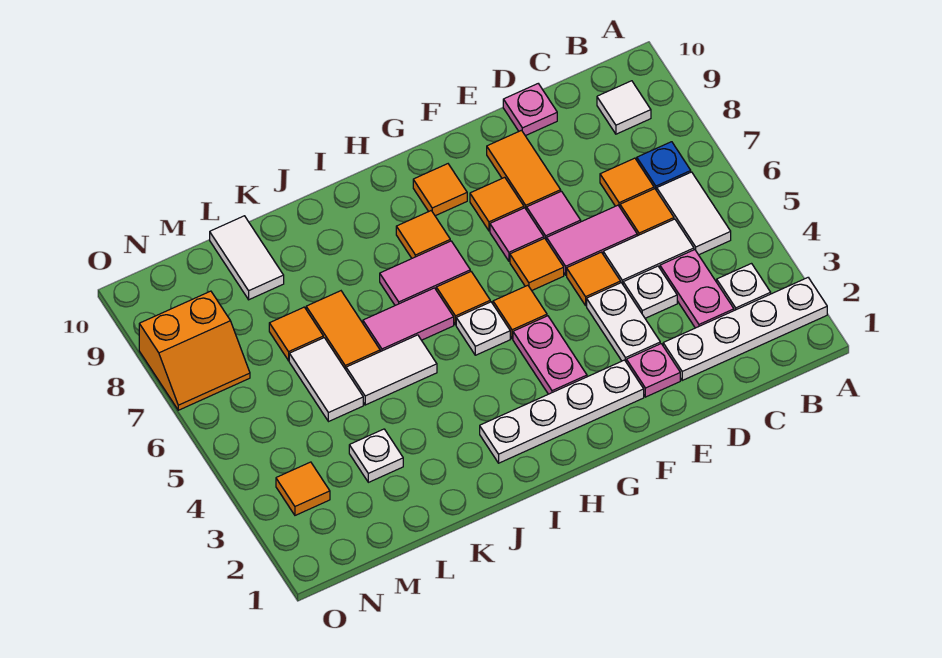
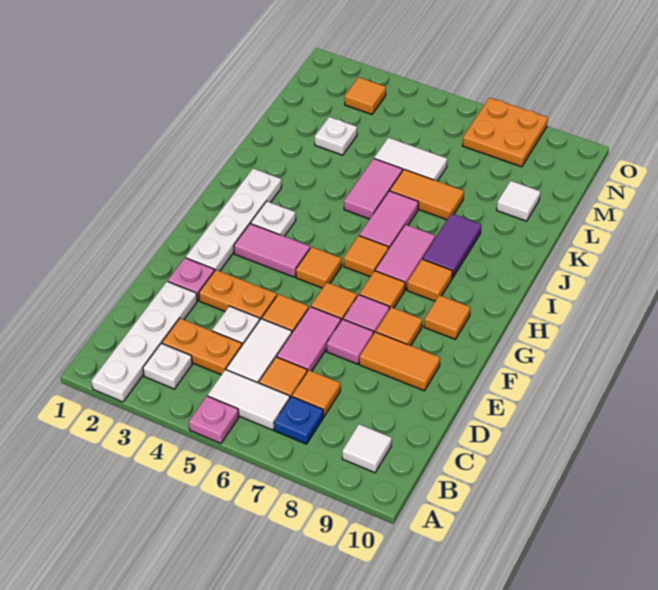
pink 1x2 plate [660,250,734,328] -> orange 1x2 plate [162,318,242,375]
pink 1x1 plate [503,84,557,136] -> pink 1x1 plate moved to [189,396,239,443]
white 1x2 plate [587,283,660,361] -> orange 1x2 plate [199,270,277,319]
pink 1x2 plate [513,316,587,394] -> pink 1x2 tile [234,224,310,277]
white 1x1 plate [456,302,510,355] -> white 1x1 plate moved to [251,201,296,236]
none -> purple 1x2 tile [423,214,481,278]
white 1x2 tile [346,335,437,405] -> pink 1x2 tile [344,159,402,219]
orange 1x1 tile [269,307,323,361] -> orange 1x1 tile moved to [359,271,405,309]
white 1x2 tile [210,216,284,300] -> white 1x1 tile [497,181,540,221]
orange 2x2 slope [139,291,250,410] -> orange 2x2 plate [462,98,548,167]

